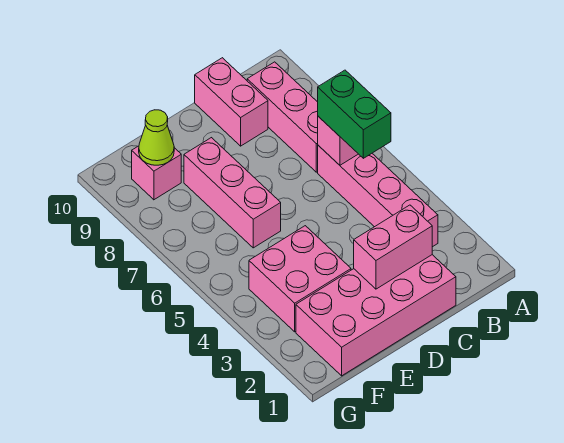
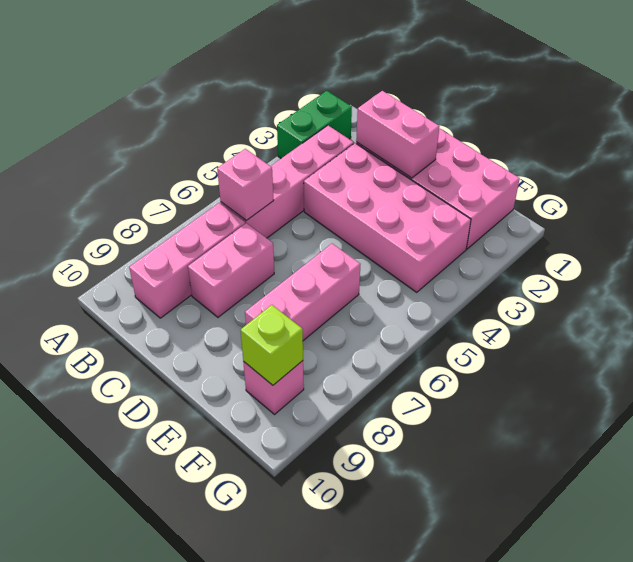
green 1x2 brick [318,70,391,158] -> green 1x2 brick moved to [277,91,352,158]
pink 1x2 brick [195,58,268,146] -> pink 1x2 brick moved to [188,223,274,317]
pink 2x2 brick [249,226,351,332] -> pink 2x4 brick [304,143,471,292]
lime 1x1 cone [139,110,174,165] -> lime 1x1 brick [241,305,303,385]

